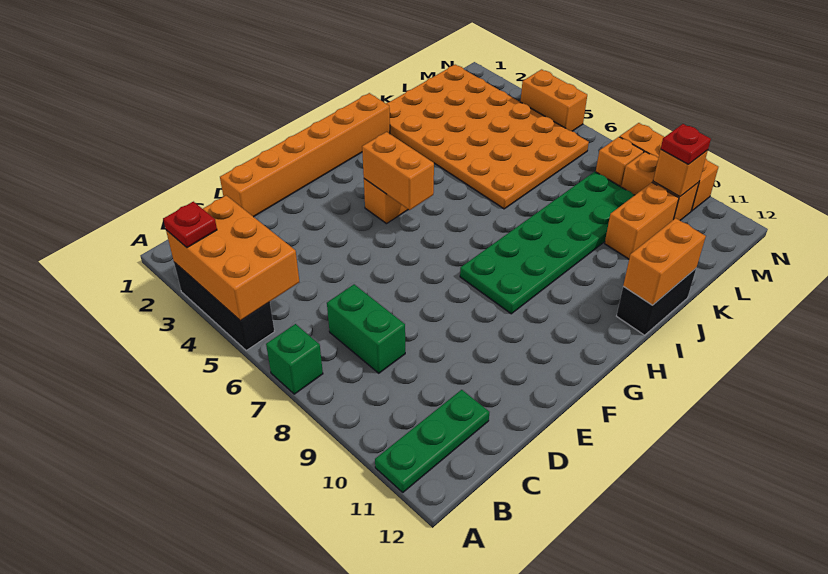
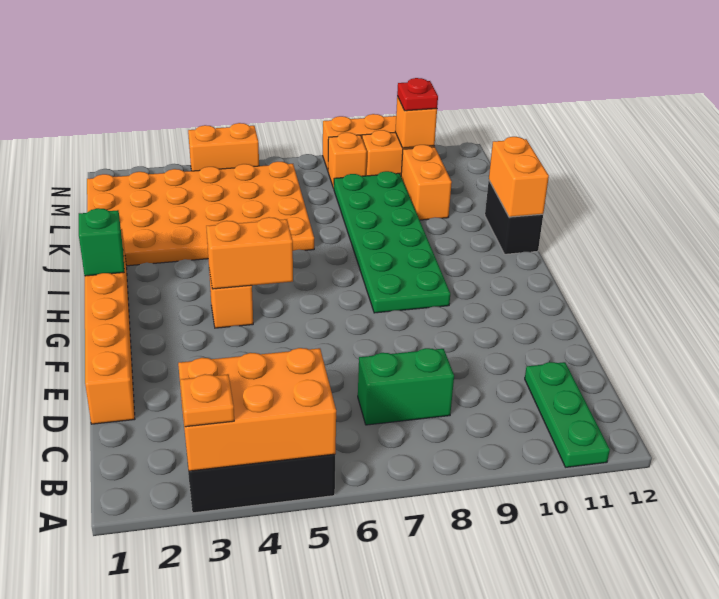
red 1x1 plate [163,202,217,248] -> orange 1x1 plate [180,374,234,427]
green 1x1 brick [266,324,323,394] -> green 1x1 brick moved to [79,208,124,276]

